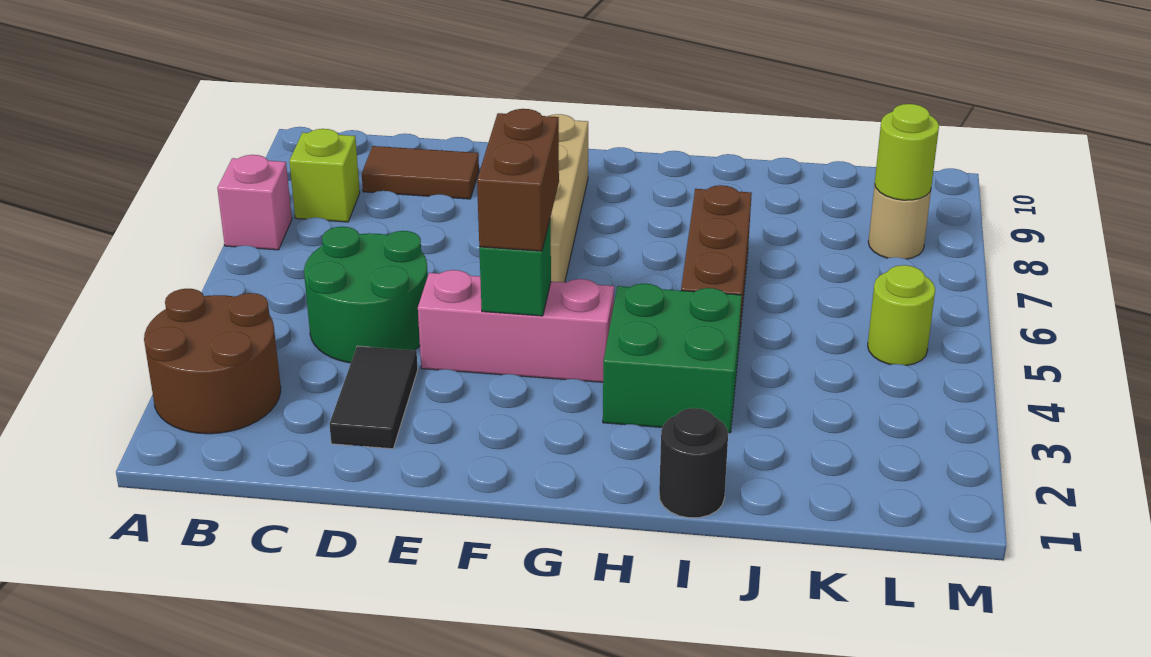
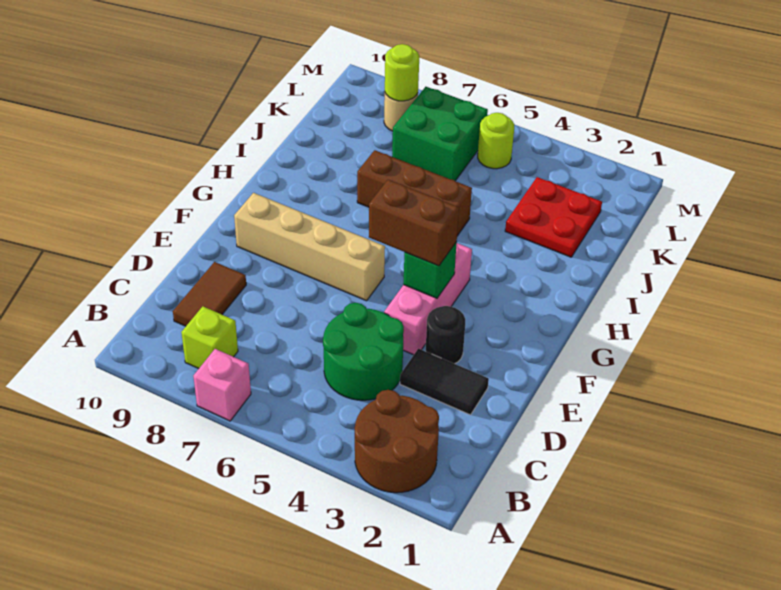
green 2x2 brick [603,284,742,433] -> green 2x2 brick moved to [392,87,488,181]
black 1x1 round brick [659,408,728,518] -> black 1x1 round brick moved to [426,306,465,364]
none -> red 2x2 plate [505,177,602,257]

